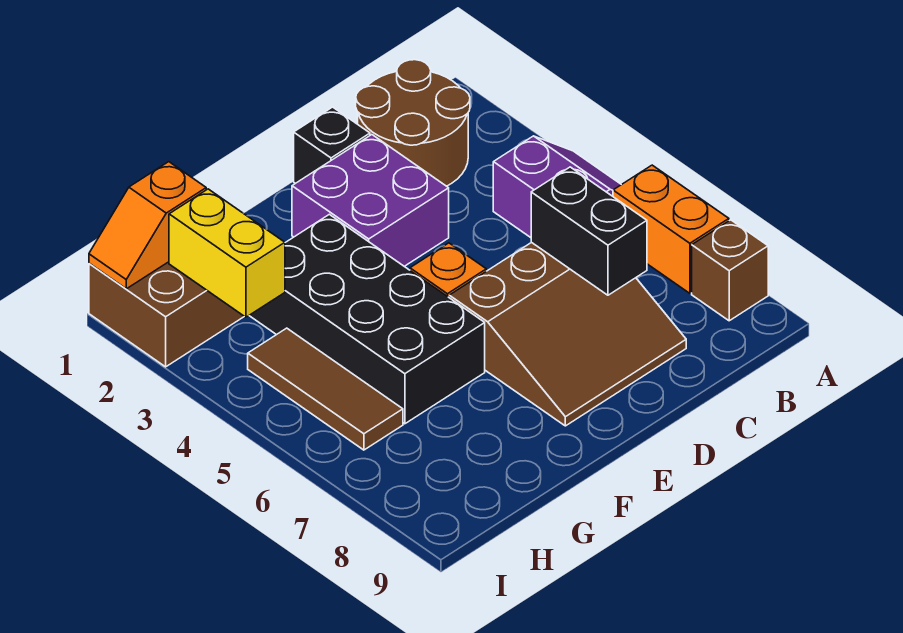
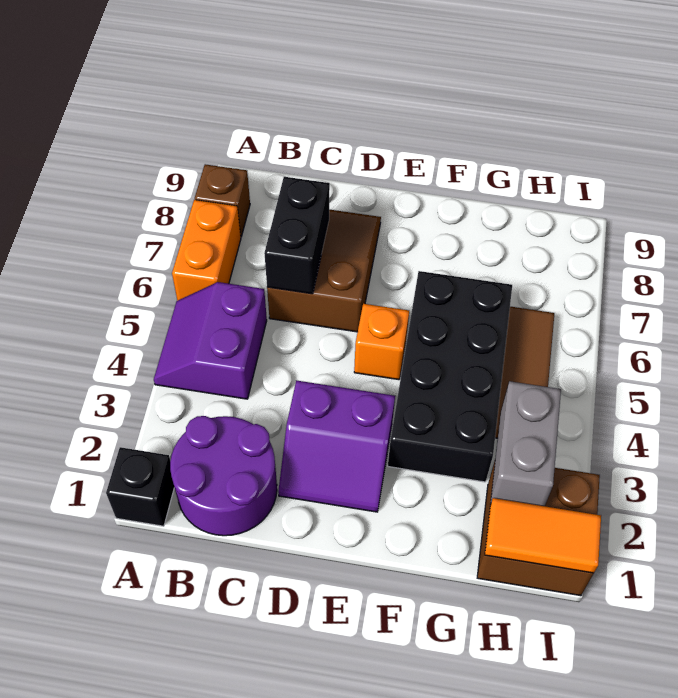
brown 2x2 round brick [356,60,470,186] -> purple 2x2 round brick [170,416,277,536]
brown 3x3 slope [449,242,686,426] -> brown 2x3 slope [267,210,381,332]
black 1x1 brick [294,107,370,183] -> black 1x1 brick moved to [106,447,174,526]
purple 2x2 brick [292,135,449,266] -> purple 2x2 slope [278,380,395,512]
orange 1x2 slope [89,162,206,289] -> orange 1x2 tile [485,498,601,573]
yellow 1x2 brick [169,189,285,317] -> grey 1x2 brick [490,381,561,506]

